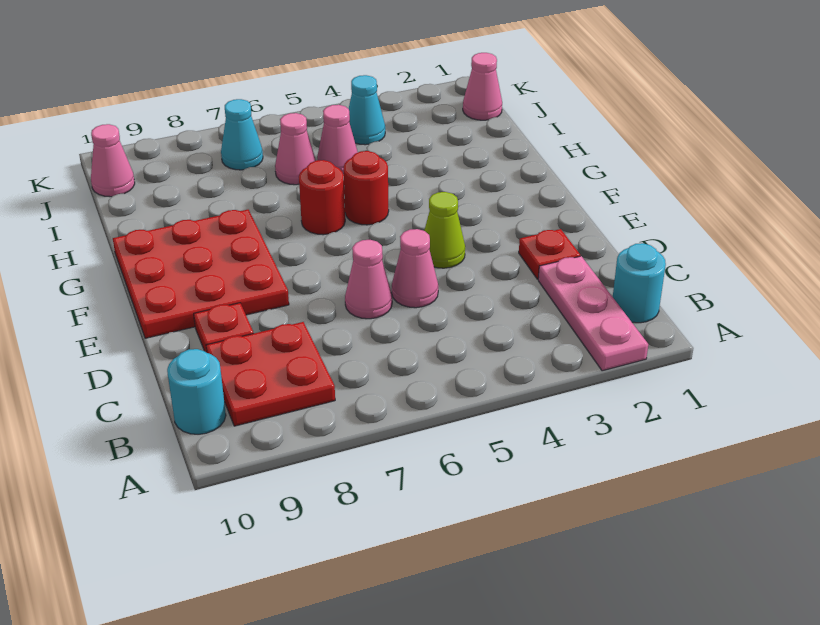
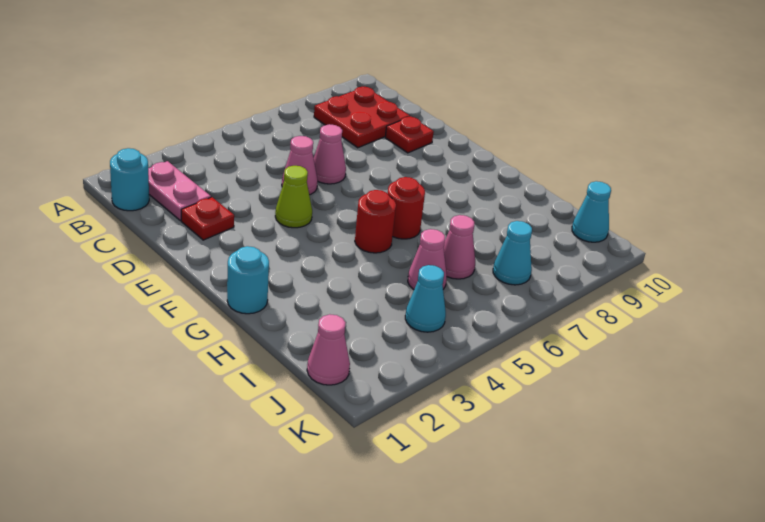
pink 1x3 plate [538,256,648,371] -> pink 1x2 plate [148,161,211,221]
cyan 1x1 round brick [167,349,226,434] -> cyan 1x1 round brick moved to [227,246,269,314]
red 3x3 plate [113,210,289,338] -> none
pink 1x1 cone [91,124,135,197] -> cyan 1x1 cone [572,181,611,242]

